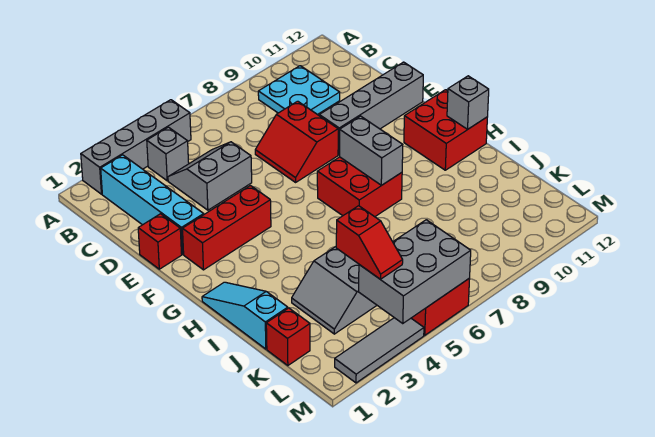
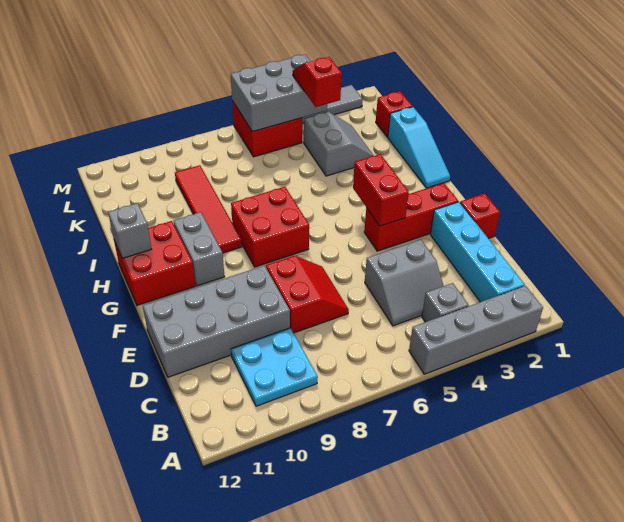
grey 1x4 brick [319,62,423,155] -> grey 2x4 brick [143,266,290,377]
none -> red 1x2 brick [353,154,409,226]
grey 1x2 brick [339,116,403,185] -> grey 1x2 brick moved to [174,212,225,286]
none -> red 1x4 tile [175,165,242,253]

